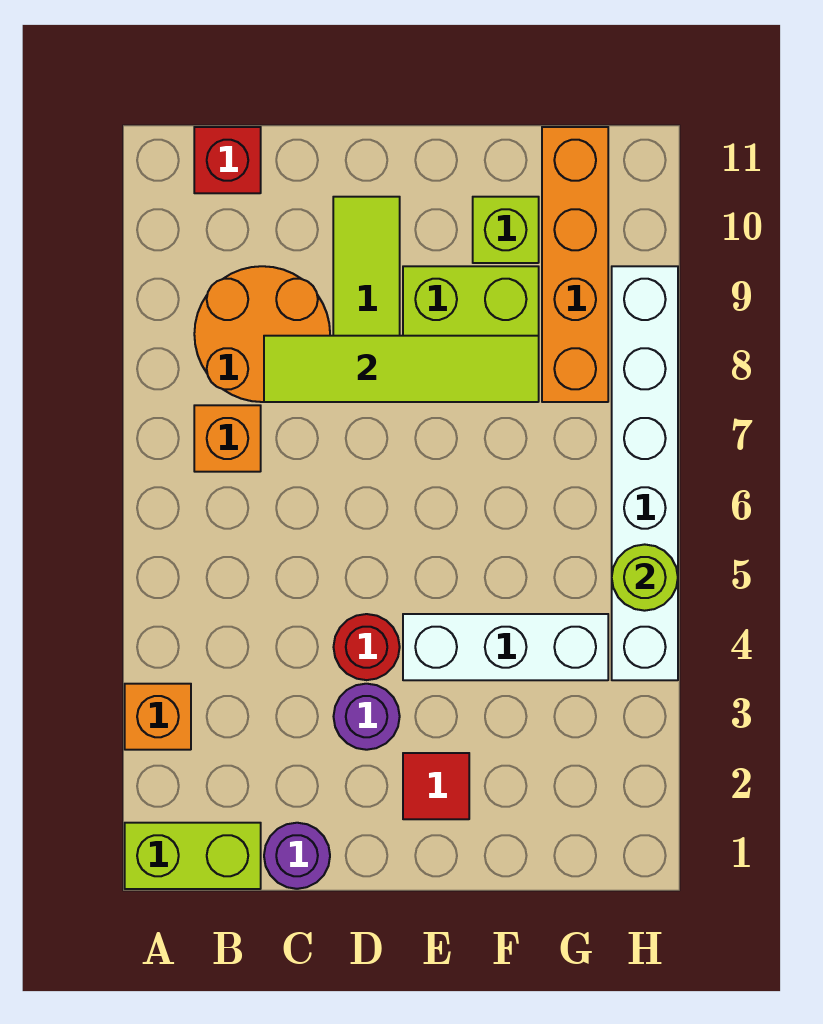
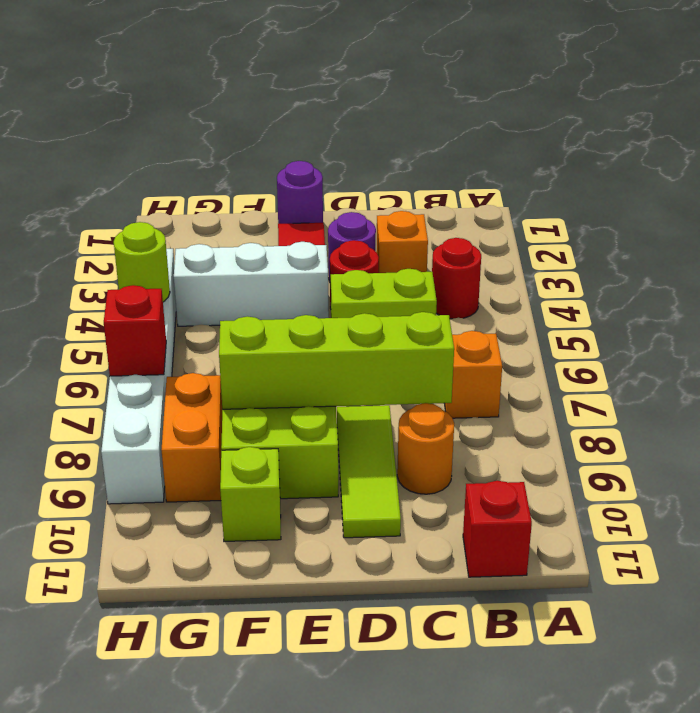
lime 1x2 brick [125,823,261,889] -> lime 1x2 brick moved to [331,269,437,318]
orange 1x1 brick [125,684,191,750] -> orange 1x1 brick moved to [376,211,428,273]
none -> red 1x1 round brick [432,238,481,319]
orange 2x2 round brick [194,266,330,402] -> orange 1x1 round brick [397,403,454,494]
purple 1x1 round brick [264,823,330,889] -> purple 1x1 round brick moved to [277,161,323,224]
lime 1x4 tile [264,336,539,402] -> lime 1x4 brick [219,312,454,409]
orange 1x4 brick [542,127,608,402] -> orange 1x2 brick [161,373,222,502]
none -> red 1x1 brick [104,285,166,376]

